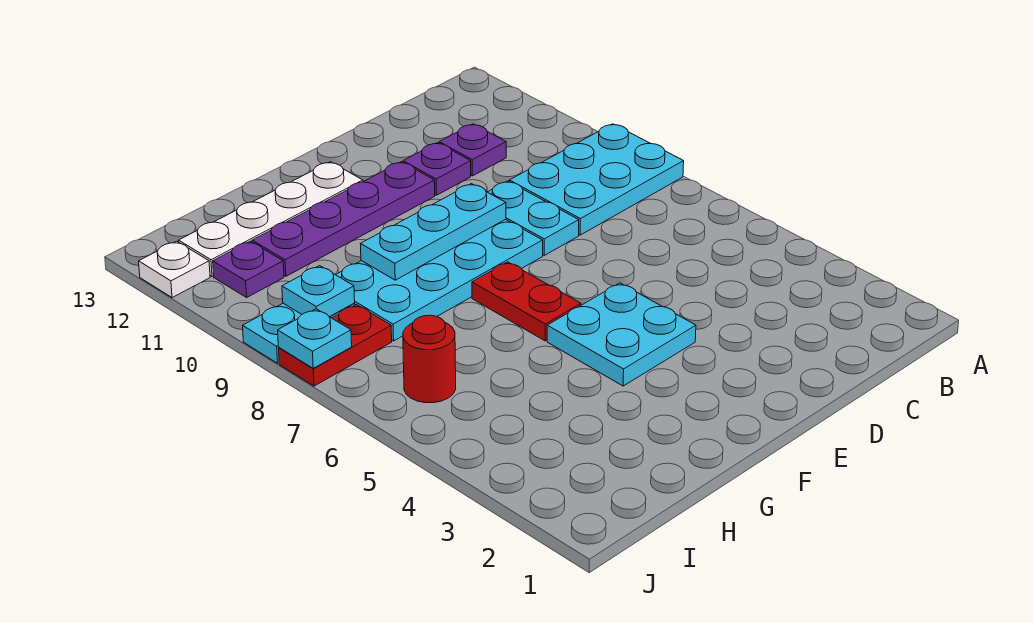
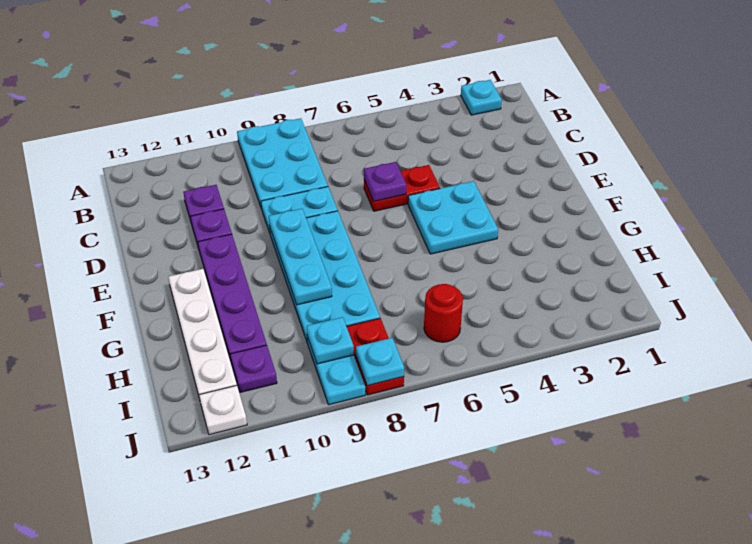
none -> cyan 1x1 plate [461,80,502,115]
none -> purple 1x1 plate [364,162,406,201]
red 1x2 plate [472,262,581,341] -> red 1x2 plate moved to [364,165,440,211]

